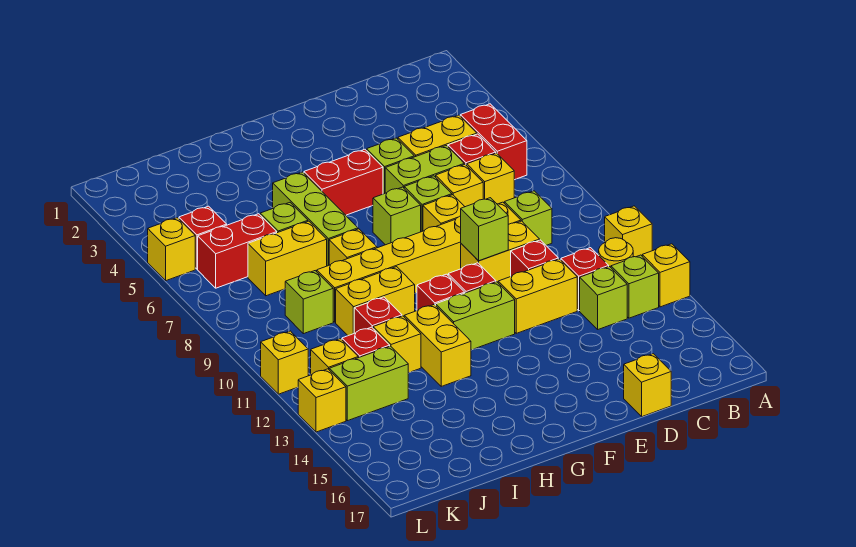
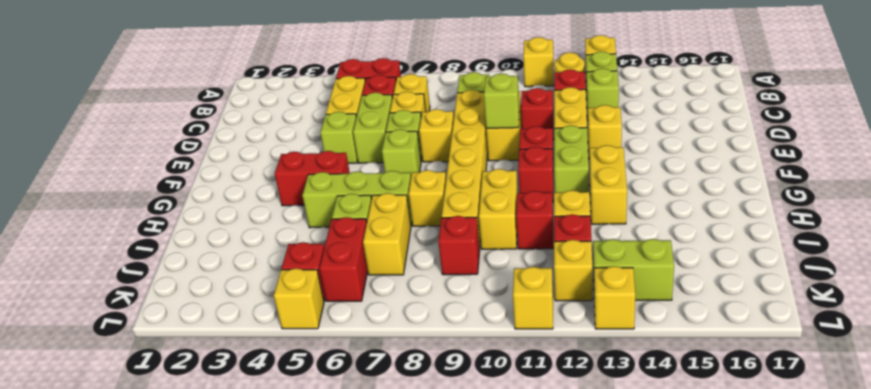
yellow 1x1 brick [624,354,671,417] -> yellow 1x1 brick moved to [588,105,622,159]
red 1x2 brick [304,149,383,215] -> red 1x2 brick turned to [275,151,350,206]
yellow 1x2 brick [404,305,471,386] -> yellow 1x2 brick turned to [590,145,627,224]
lime 1x1 brick [285,271,333,334] -> red 1x1 brick [438,216,480,275]
lime 1x2 brick [329,346,408,421] -> lime 1x2 brick turned to [593,239,674,300]

